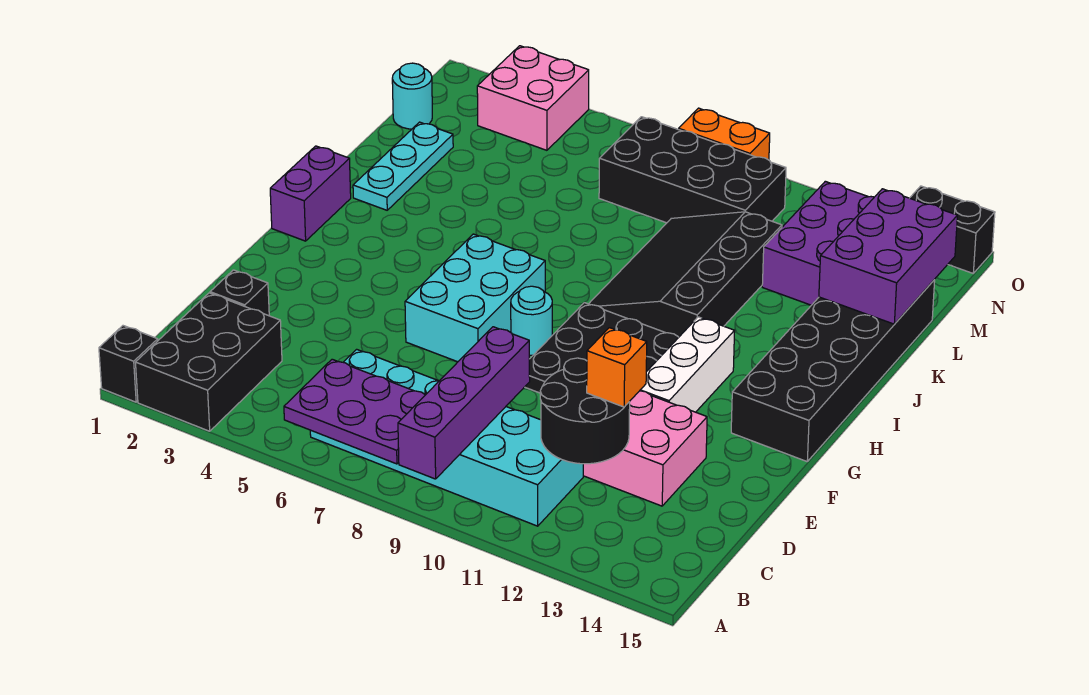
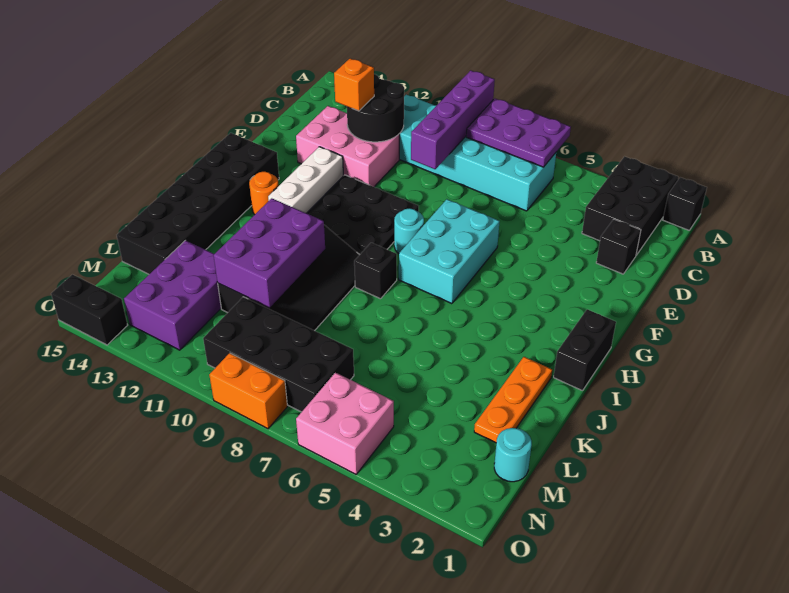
purple 1x2 brick [270,146,351,241] -> black 1x2 brick [554,309,616,391]
none -> orange 1x1 round brick [249,172,279,215]
none -> black 1x1 brick [354,243,397,299]
cyan 1x3 plate [353,122,453,210] -> orange 1x3 plate [474,357,552,443]
purple 2x3 brick [819,189,957,324] -> purple 2x3 brick moved to [214,198,325,307]
pink 2x2 brick [477,46,589,150] -> pink 2x2 brick moved to [296,373,394,474]

